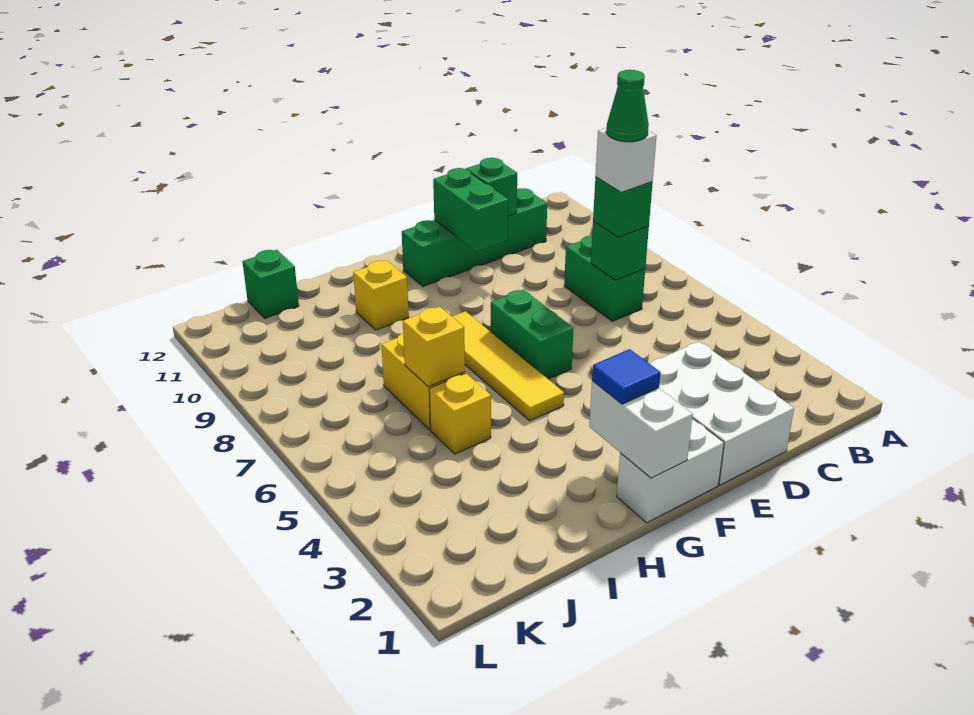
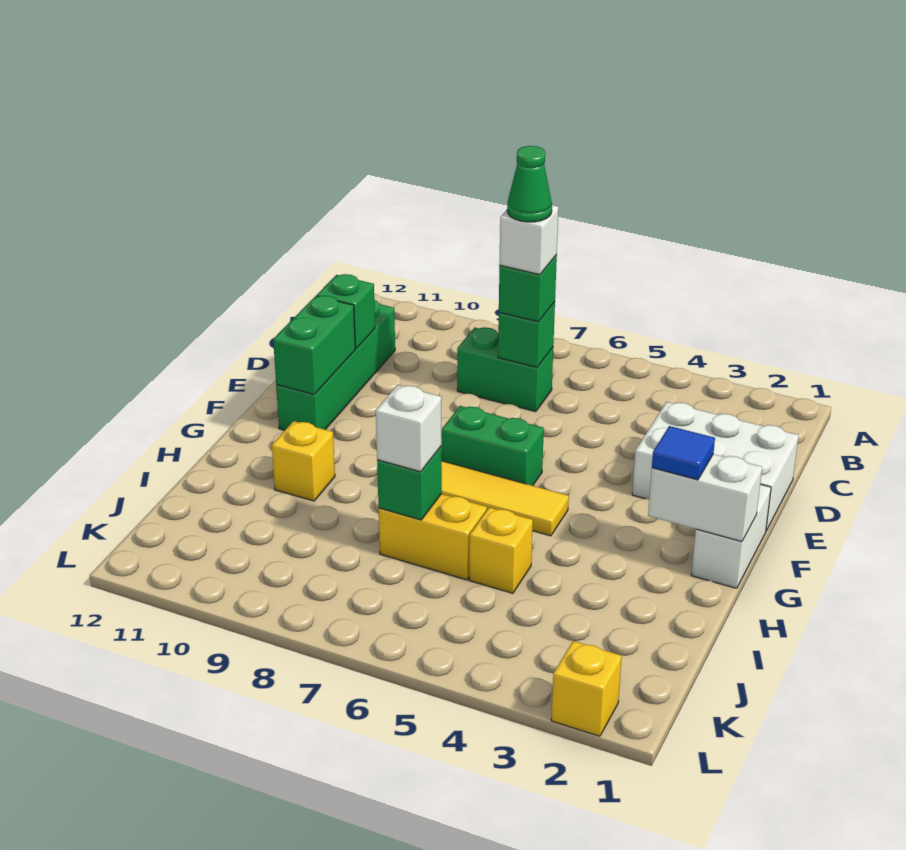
green 1x2 brick [433,168,508,251] -> green 1x2 brick turned to [273,295,355,395]
yellow 1x1 brick [403,307,465,387] -> yellow 1x1 brick moved to [551,641,622,736]
none -> white 1x1 brick [376,385,441,472]
green 1x1 brick [242,250,299,318] -> green 1x1 brick moved to [377,447,442,520]

